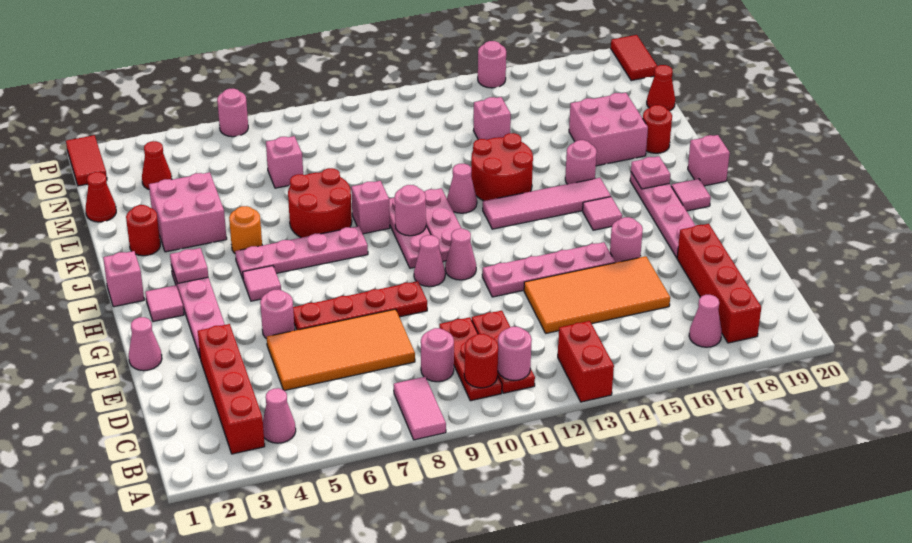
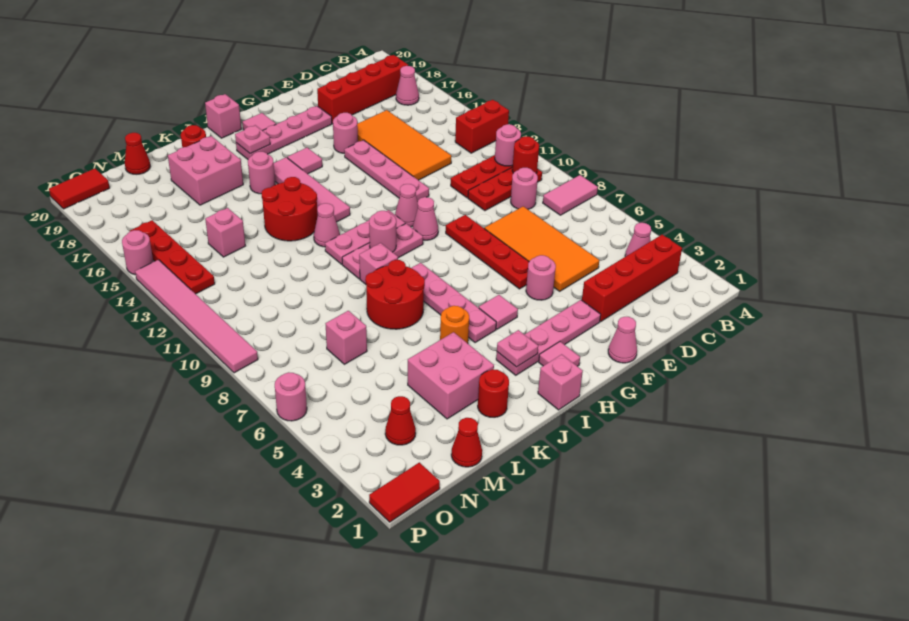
none -> red 1x4 plate [130,220,215,294]
none -> pink 1x6 tile [135,260,258,373]

